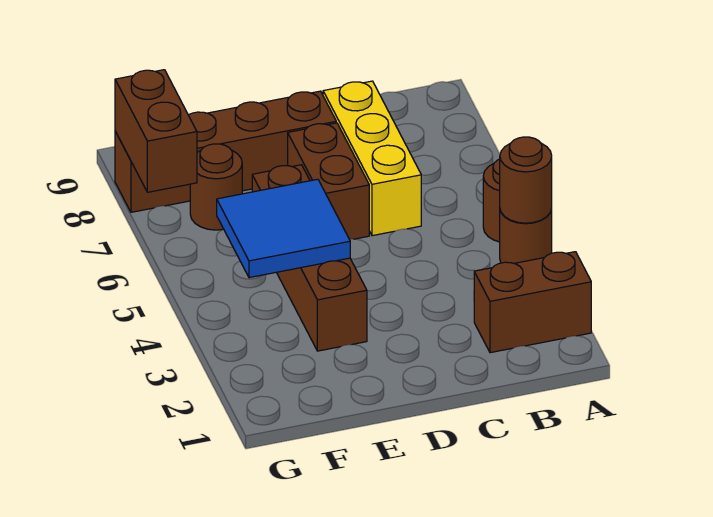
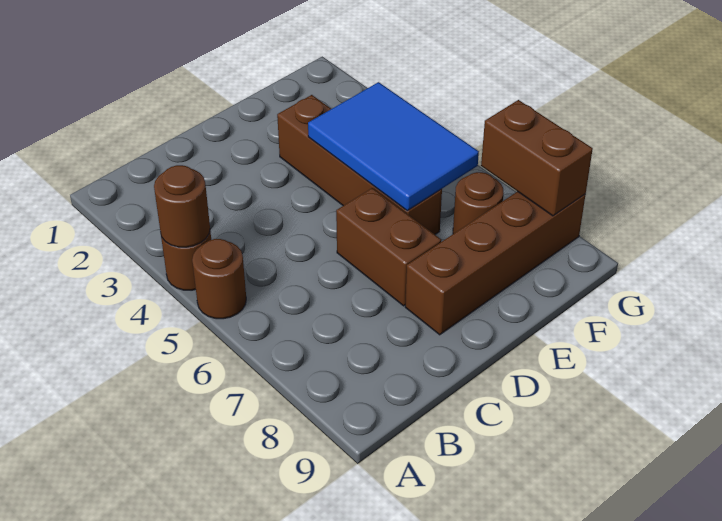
brown 1x2 brick [474,252,591,353] -> none
yellow 1x3 brick [323,81,421,236] -> none
blue 2x2 tile [217,179,350,278] -> blue 2x3 tile [308,82,479,211]

